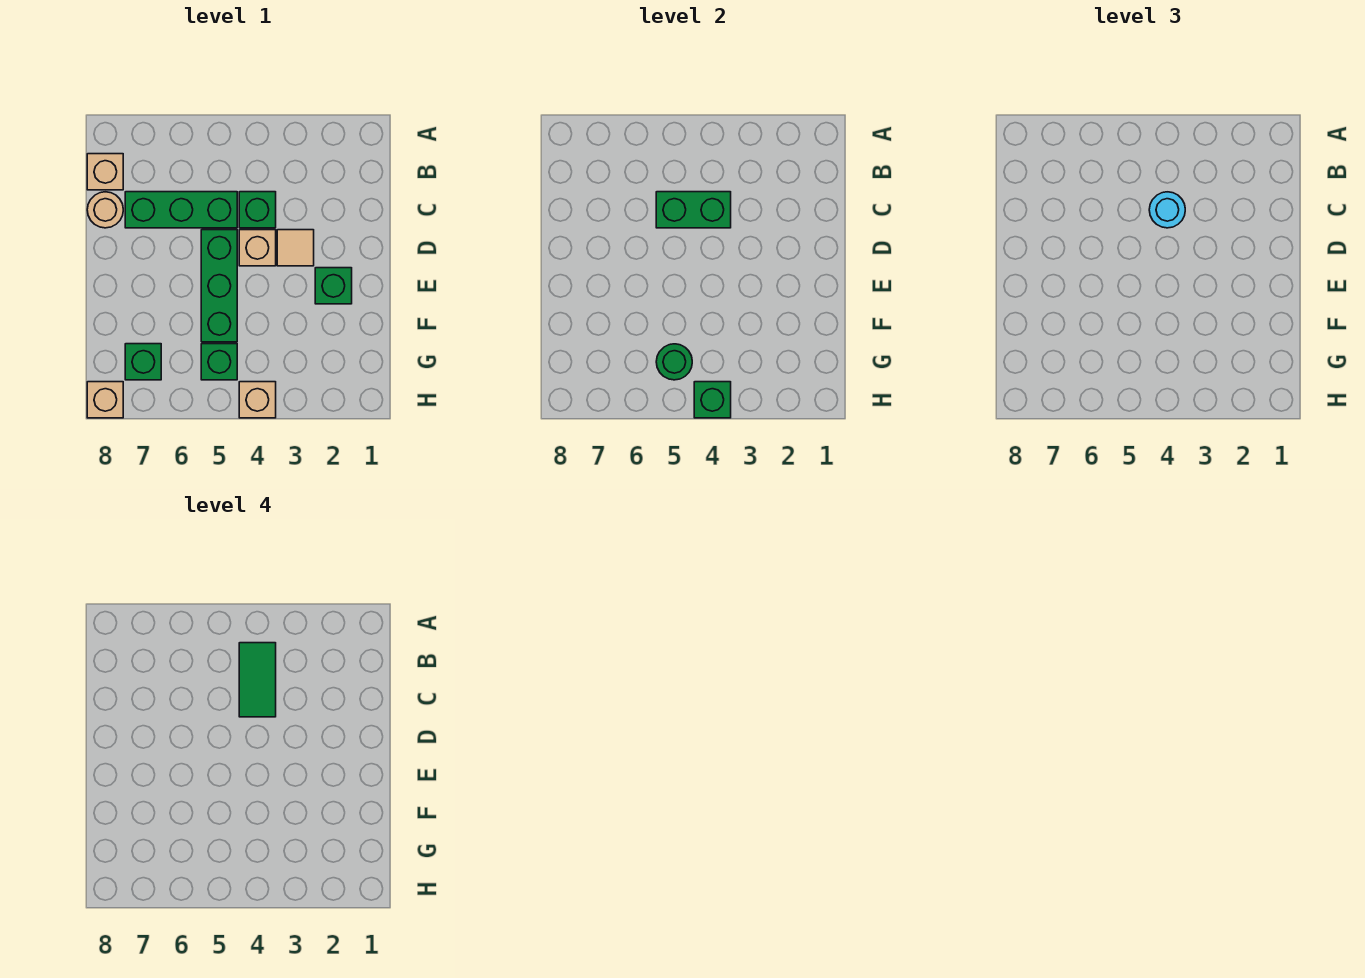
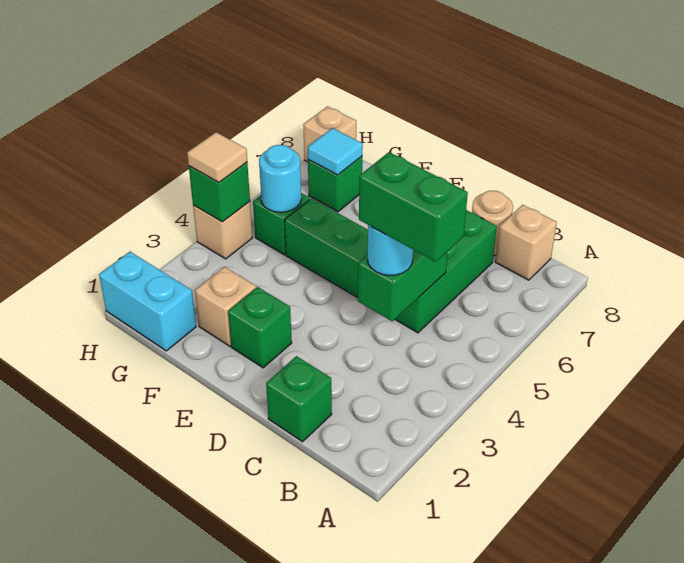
green 1x2 tile [239,643,276,717] -> green 1x2 brick [359,152,468,262]
green 1x1 brick [239,192,276,228] -> green 1x1 brick moved to [266,356,332,442]
tan 1x1 tile [277,230,314,266] -> tan 1x1 tile moved to [187,132,247,183]
tan 1x1 brick [239,230,276,266] -> tan 1x1 brick moved to [195,267,256,346]
none -> cyan 1x2 brick [99,252,196,351]
green 1x1 round brick [656,344,692,380] -> cyan 1x1 round brick [259,145,301,212]
none -> cyan 1x1 tile [308,128,363,175]

